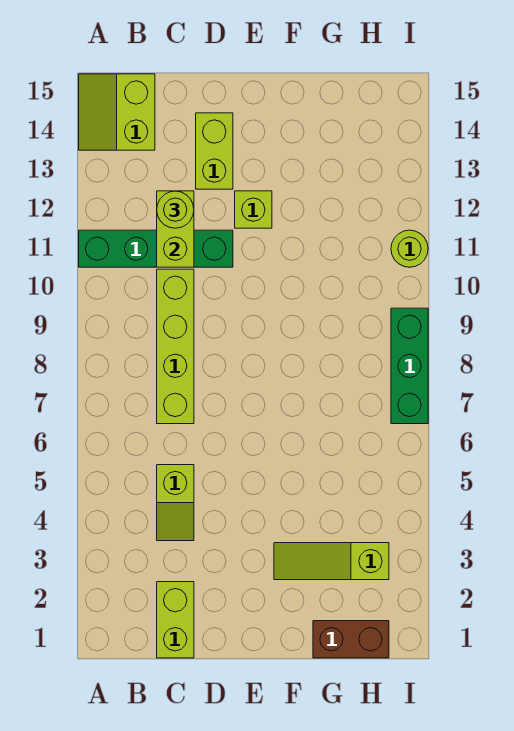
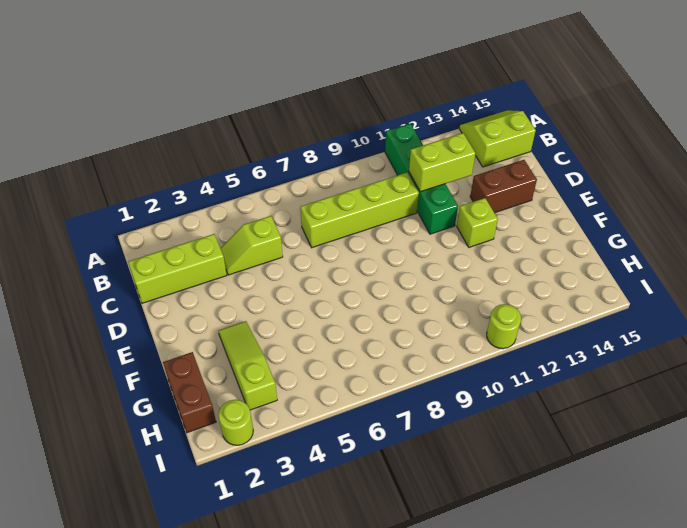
lime 1x2 brick [157,582,194,658] -> lime 1x3 brick [128,234,227,303]
lime 1x1 round brick [157,191,194,228] -> lime 1x1 round brick moved to [218,400,253,445]
lime 1x2 brick [196,113,233,189] -> brown 1x2 brick [470,160,537,213]
green 1x3 brick [391,308,428,424] -> none

